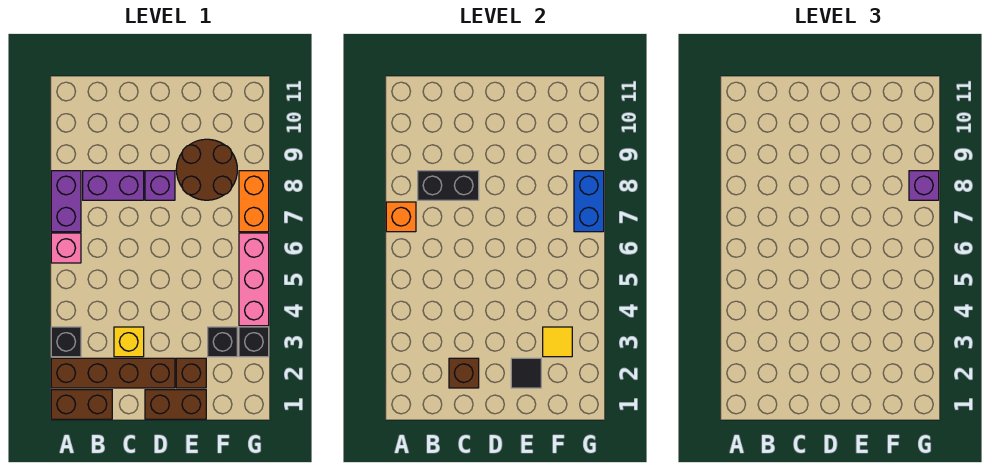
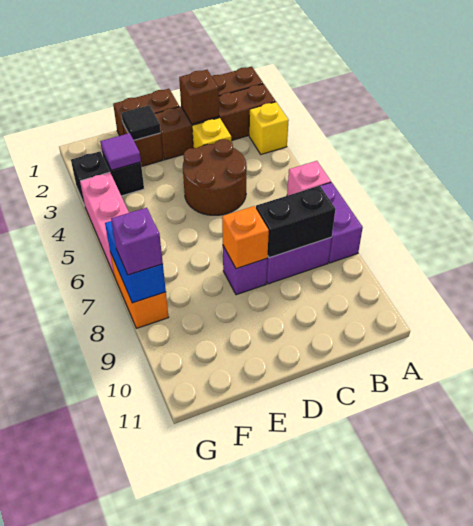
black 1x1 brick [51,327,81,357] -> yellow 1x1 brick [249,102,289,154]
orange 1x1 brick [386,202,416,232] -> orange 1x1 brick moved to [222,206,269,269]
brown 2x2 round brick [176,139,237,200] -> brown 2x2 round brick moved to [183,139,247,215]
yellow 1x1 tile [543,327,572,357] -> purple 1x1 tile [100,133,141,170]

